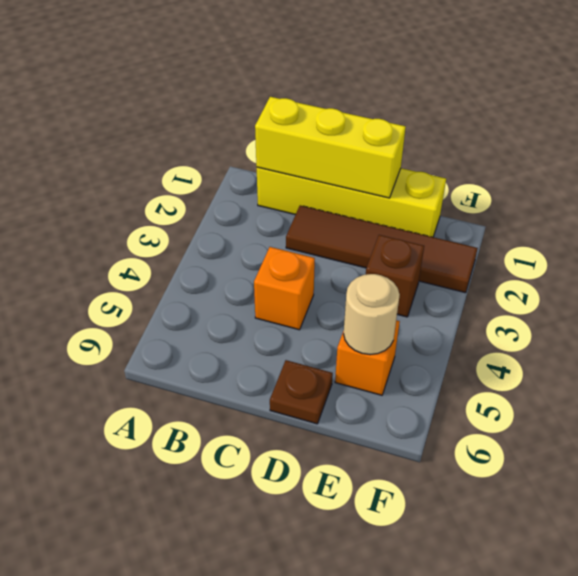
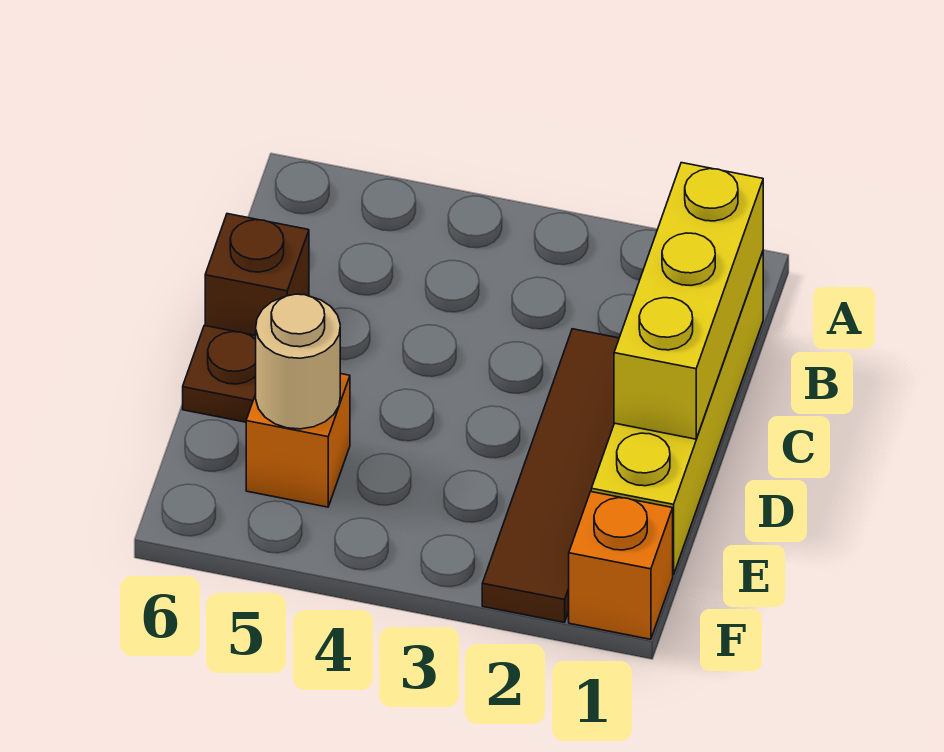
orange 1x1 brick [254,247,315,330] -> orange 1x1 brick moved to [569,492,673,639]
brown 1x1 brick [366,235,424,317] -> brown 1x1 brick moved to [205,214,309,336]

